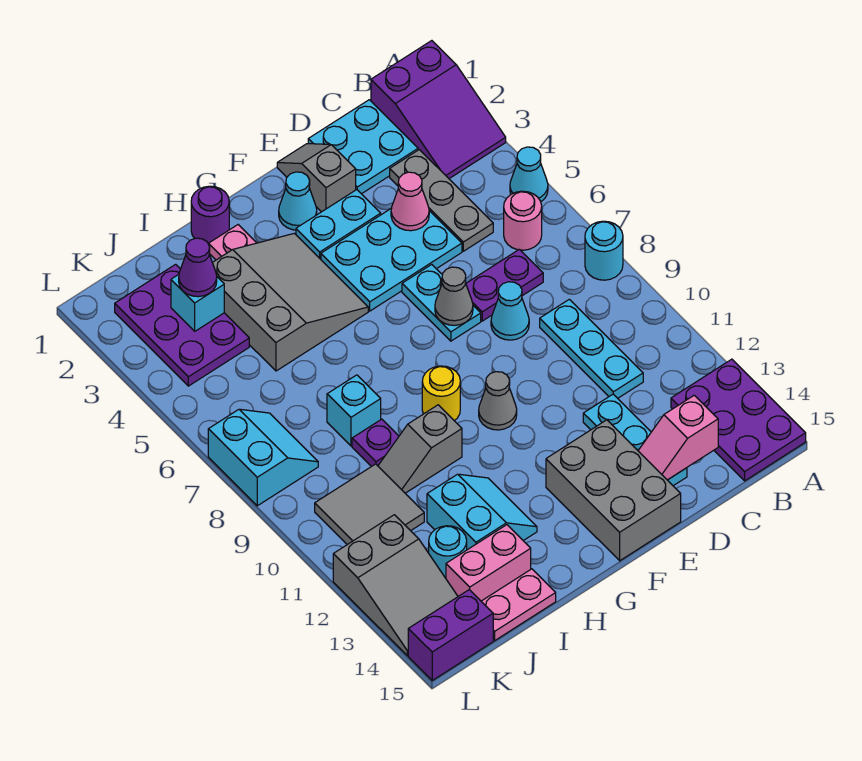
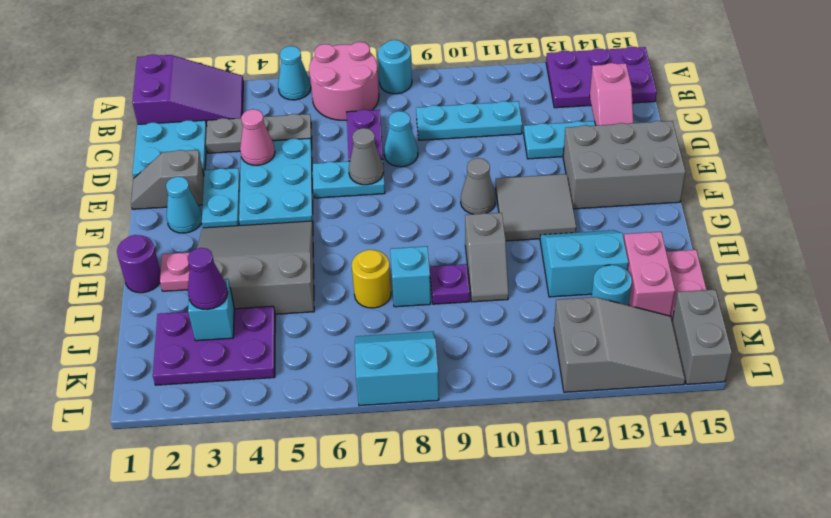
pink 1x1 round brick [504,191,542,250] -> pink 2x2 round brick [309,42,379,120]
yellow 1x1 round brick [422,366,460,421] -> yellow 1x1 round brick moved to [352,250,391,308]
grey 2x2 tile [315,464,424,545] -> grey 2x2 tile moved to [496,174,576,241]
purple 1x2 brick [408,590,493,680] -> grey 1x2 brick [672,289,732,384]

